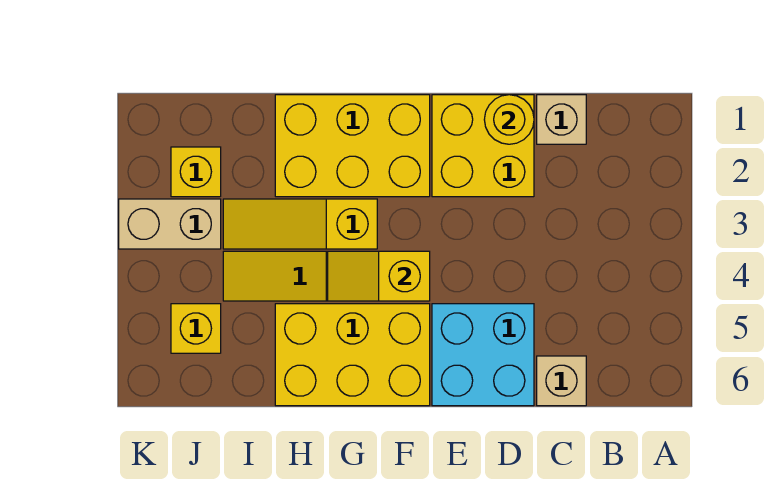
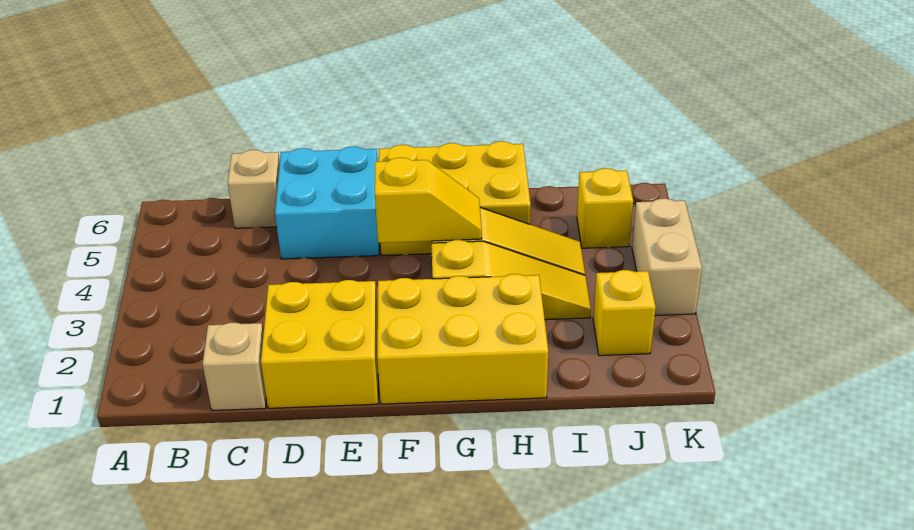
yellow 1x1 round brick [484,95,534,144] -> none
tan 1x2 brick [119,199,221,249] -> tan 1x2 brick turned to [632,198,702,316]

